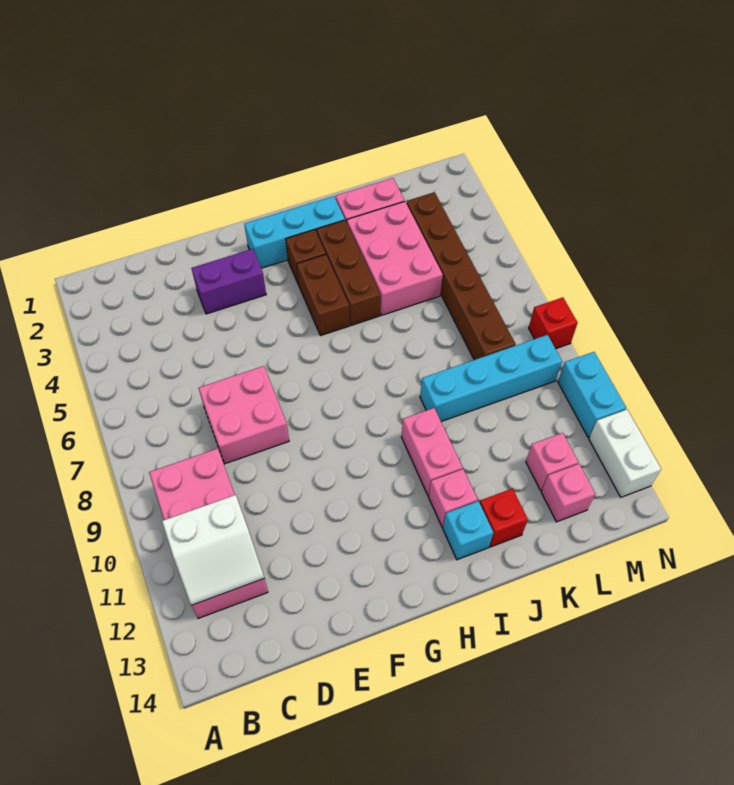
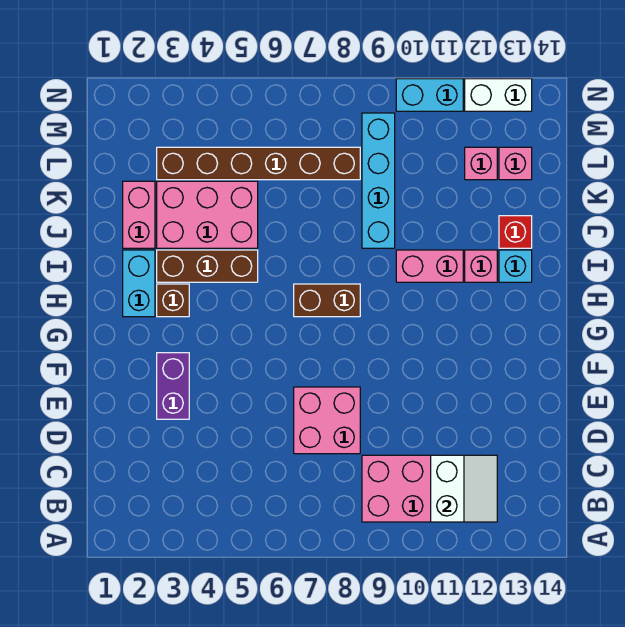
cyan 1x3 brick [244,196,345,268] -> cyan 1x2 brick [123,250,155,317]
brown 1x2 brick [297,255,350,336] -> brown 1x2 brick moved to [294,284,360,317]
red 1x1 brick [529,297,578,349] -> none

